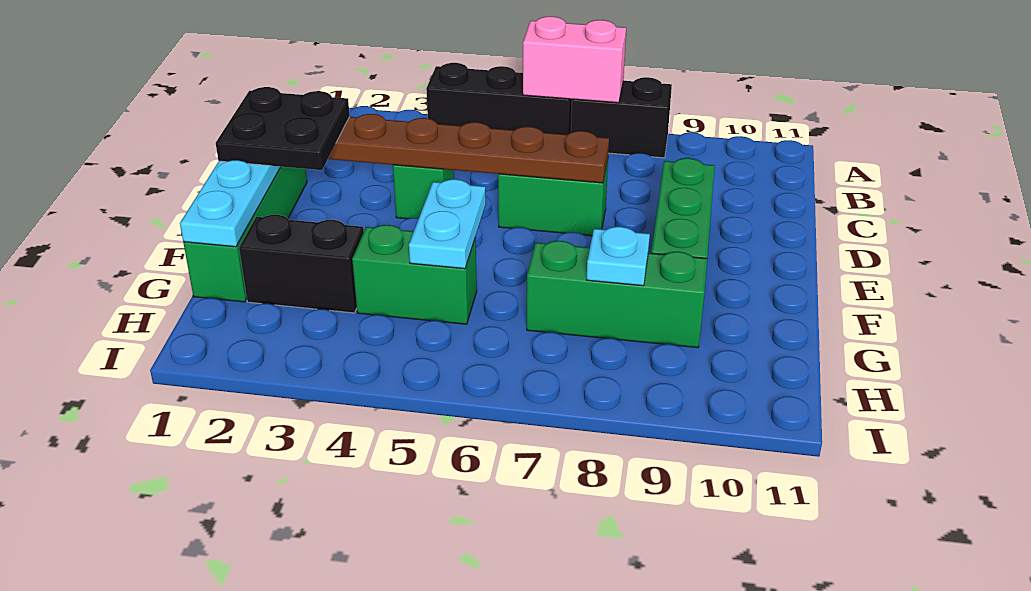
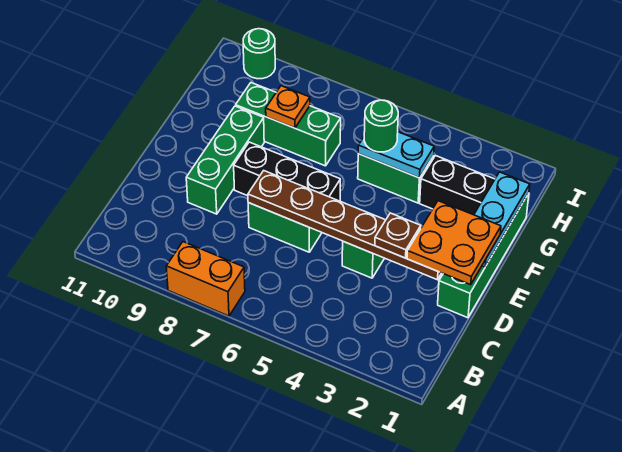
black 1x3 brick [426,63,572,135] -> black 1x3 brick moved to [234,142,340,201]
pink 1x2 brick [523,17,626,103] -> none
black 1x2 brick [571,77,672,158] -> orange 1x2 brick [166,242,245,316]
black 2x2 plate [216,87,350,170] -> orange 2x2 plate [407,201,501,285]
none -> brown 1x1 plate [375,213,421,258]
cyan 1x2 plate [409,179,486,269] -> cyan 1x2 plate turned to [358,132,434,178]
none -> green 1x1 round brick [364,100,398,152]
cyan 1x1 plate [587,227,650,286] -> orange 1x1 plate [266,86,310,128]
none -> green 1x1 round brick [243,29,275,79]

